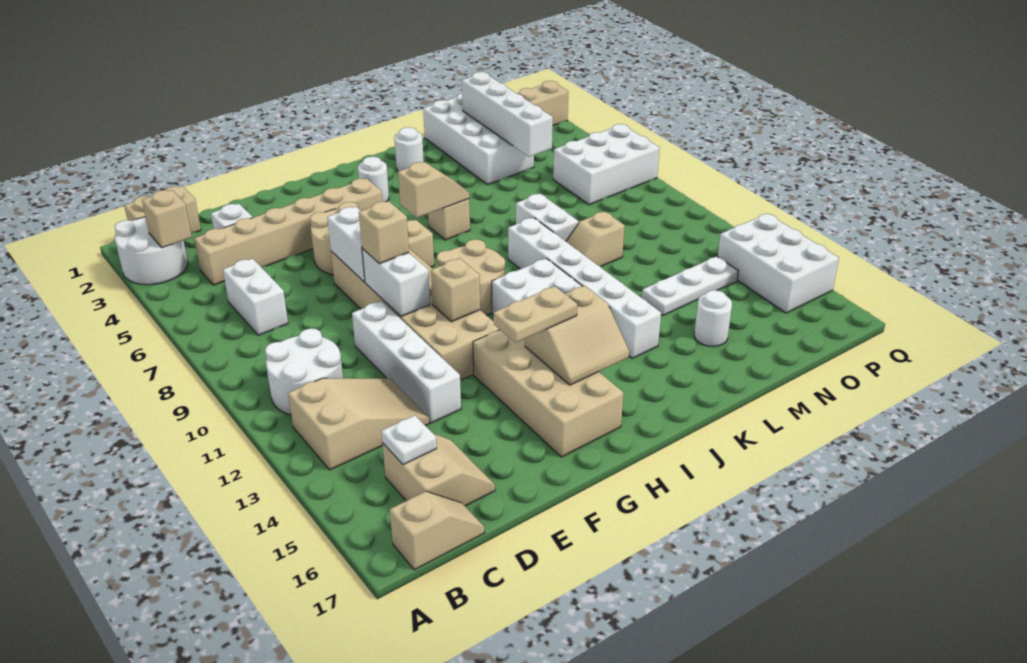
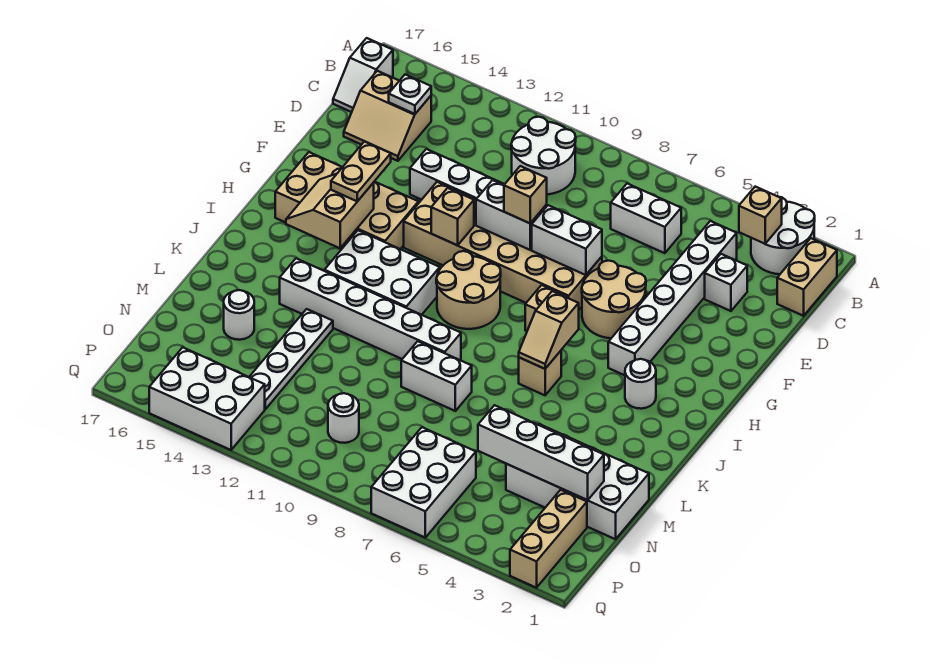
tan 2x3 slope [288,378,429,470] -> none
tan 1x2 slope [390,492,485,570] -> white 1x2 slope [333,38,393,112]
tan 1x6 brick [194,178,382,285] -> white 1x6 brick [608,221,737,375]
white 1x1 round brick [394,127,424,171] -> white 1x1 round brick moved to [328,393,359,443]
tan 1x2 slope [566,212,625,267] -> none
white 1x3 plate [642,256,738,315] -> white 1x4 plate [250,309,333,409]

